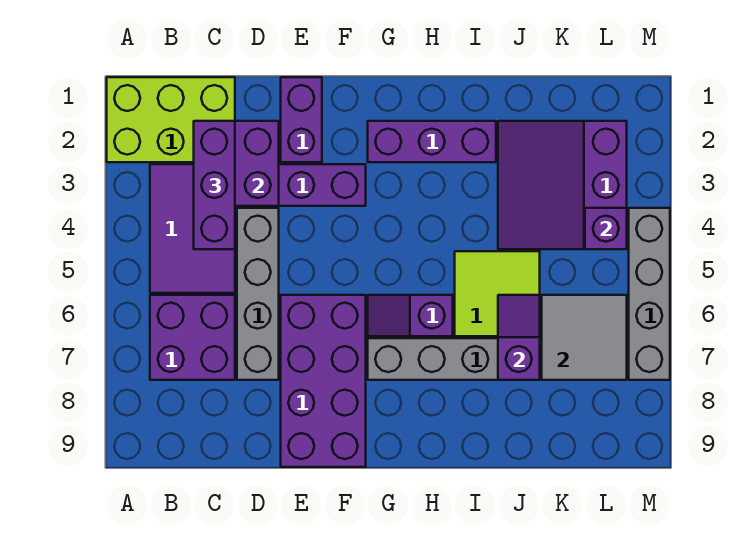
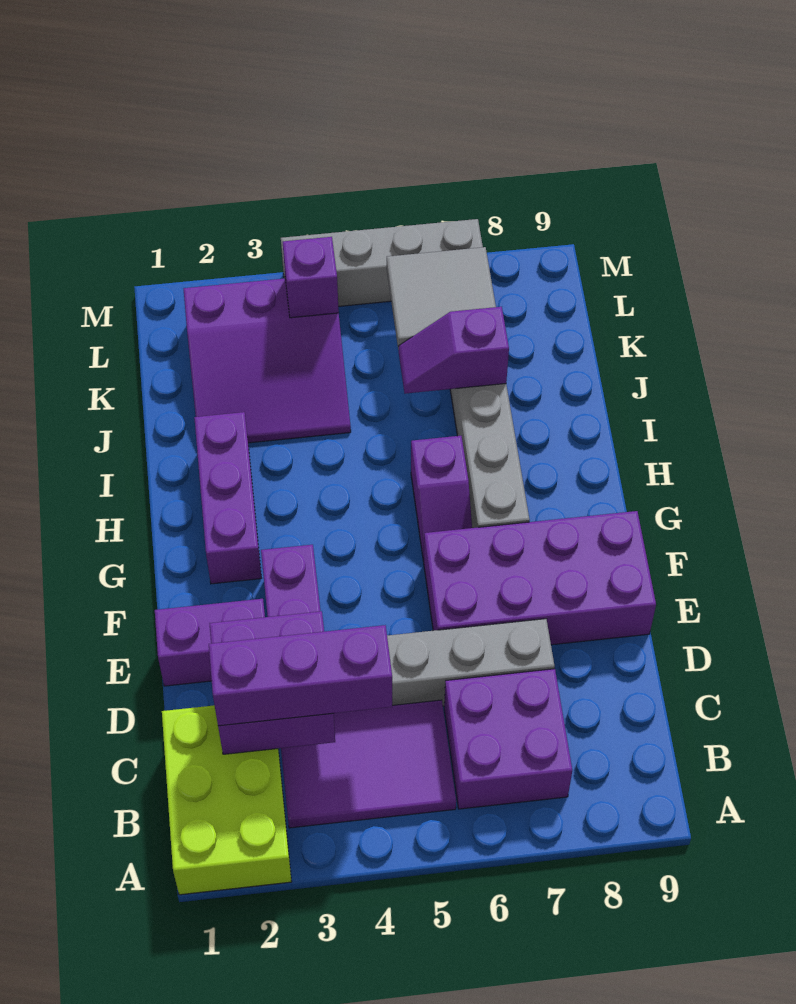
lime 2x2 tile [455,251,540,336] -> none

